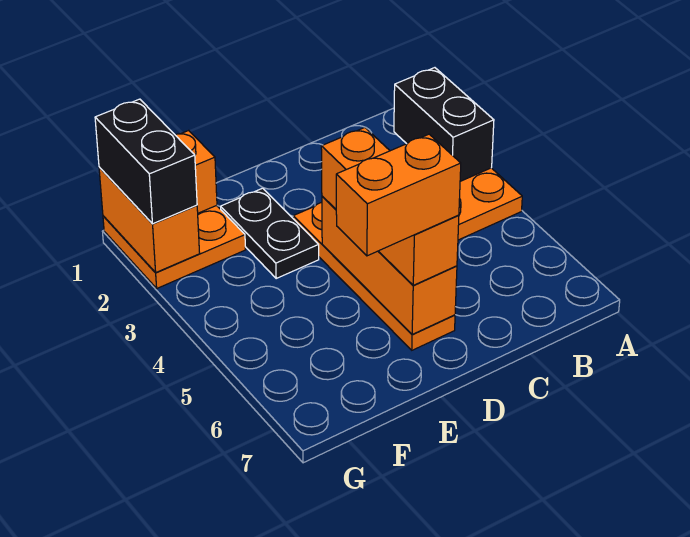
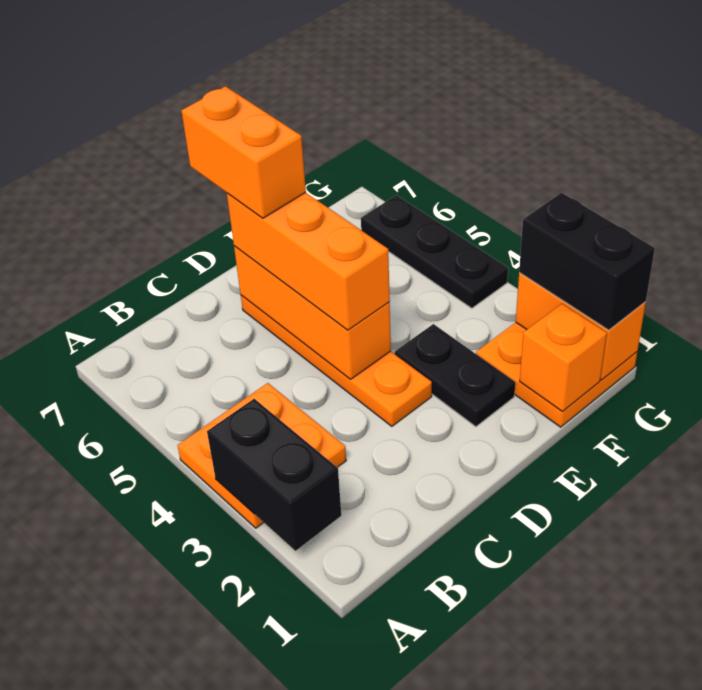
orange 1x2 brick [336,134,461,256] -> orange 1x2 brick turned to [181,86,306,218]
none -> black 1x3 plate [361,195,508,308]

